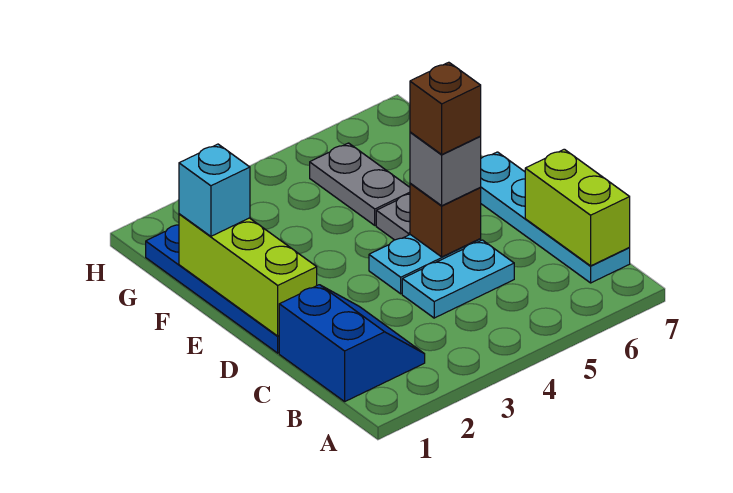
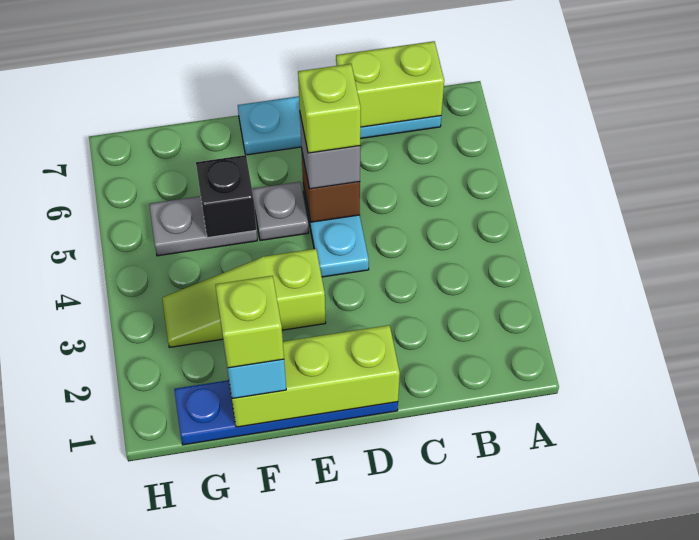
blue 2x2 slope [279,285,425,401] -> none
cyan 1x2 plate [402,240,514,318] -> none
brown 1x1 brick [410,62,481,154] -> lime 1x1 brick [298,64,361,153]
none -> lime 1x3 slope [162,249,326,347]
none -> lime 1x1 brick [215,276,284,368]
none -> black 1x1 brick [196,155,256,238]

